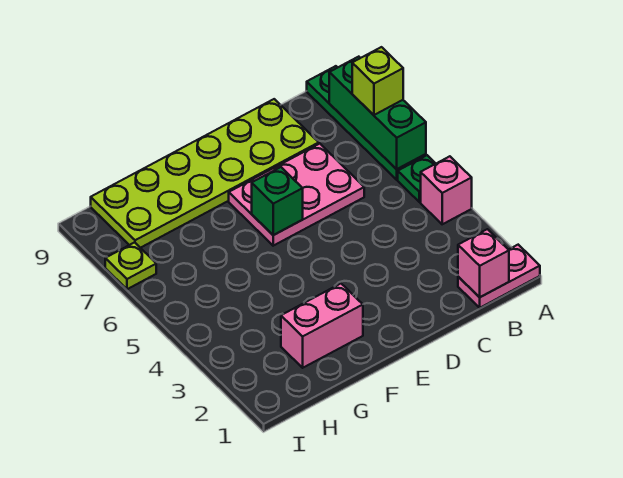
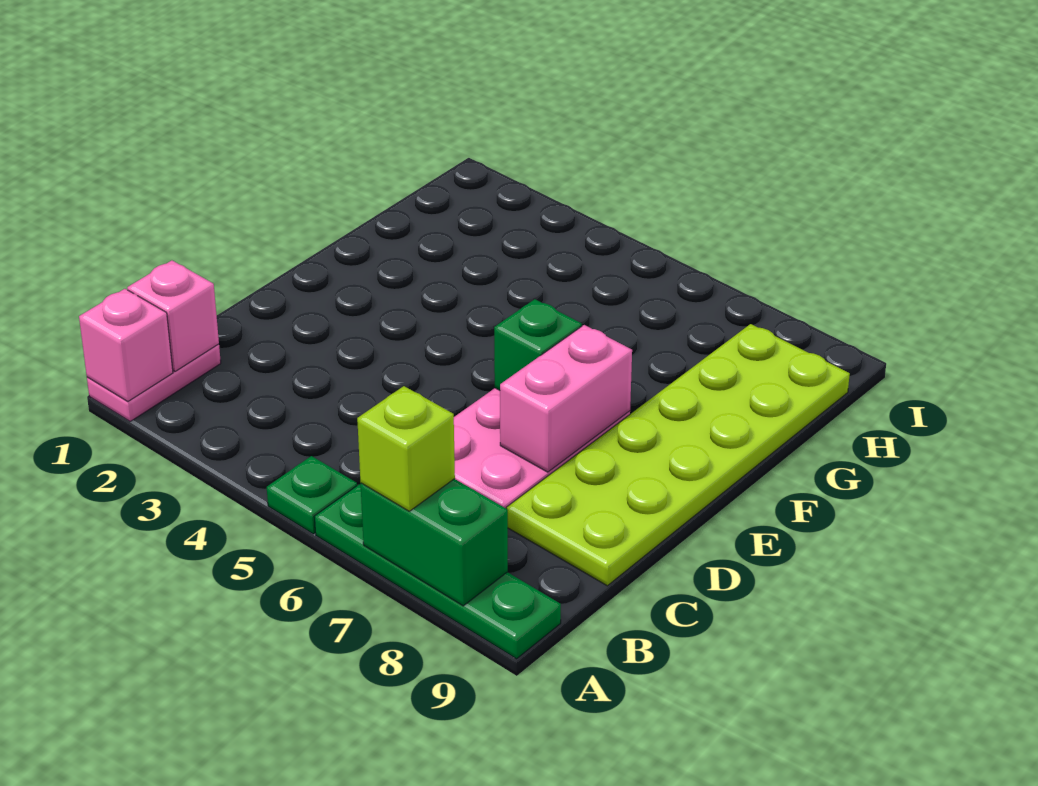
pink 1x1 brick [421,156,472,224] -> pink 1x1 brick moved to [79,289,173,402]
green 1x3 brick [329,57,426,169] -> green 1x2 brick [361,479,508,606]
pink 1x2 brick [281,284,363,368] -> pink 1x2 brick moved to [500,325,632,472]
lime 1x1 plate [105,242,156,289] -> none

